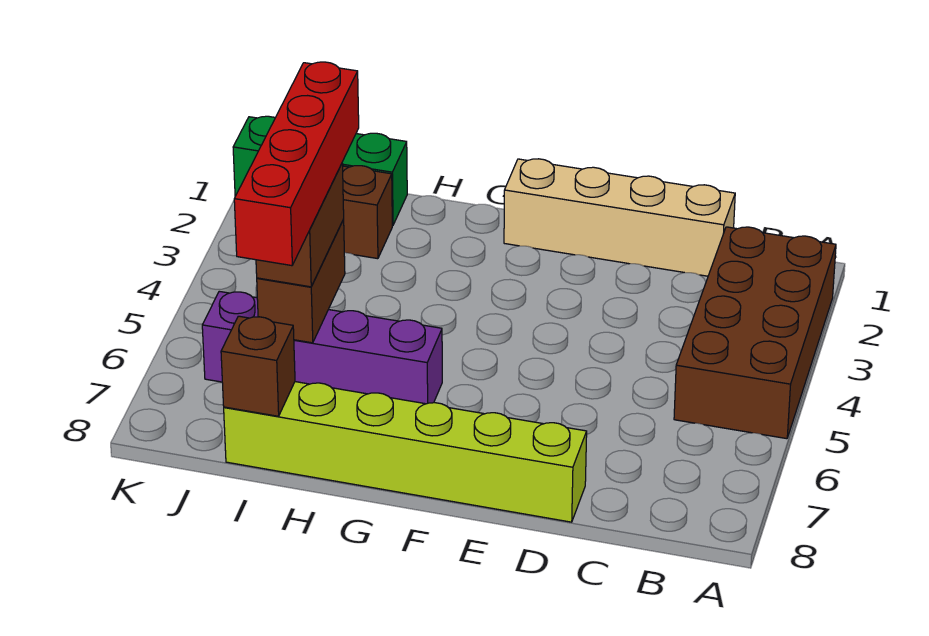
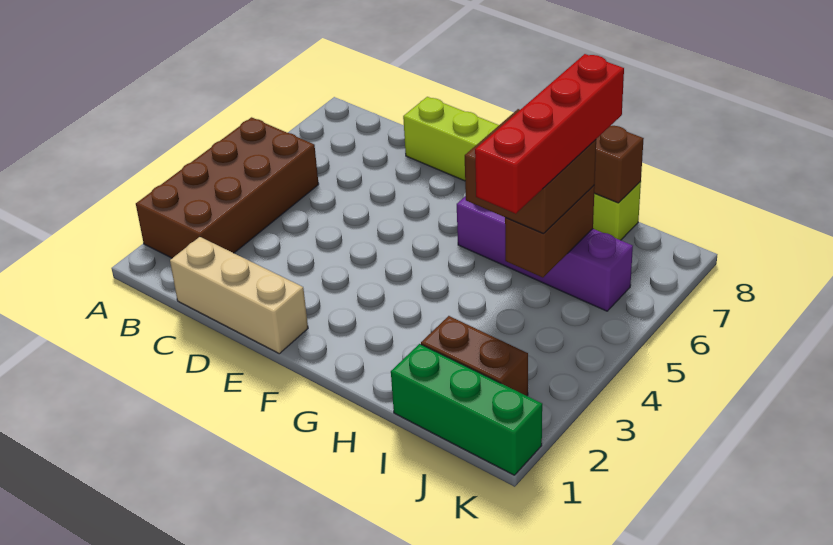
tan 1x4 brick [504,159,735,276] -> tan 1x3 brick [170,237,308,354]
brown 1x2 brick [256,164,344,287] -> brown 2x2 brick [465,109,596,234]

